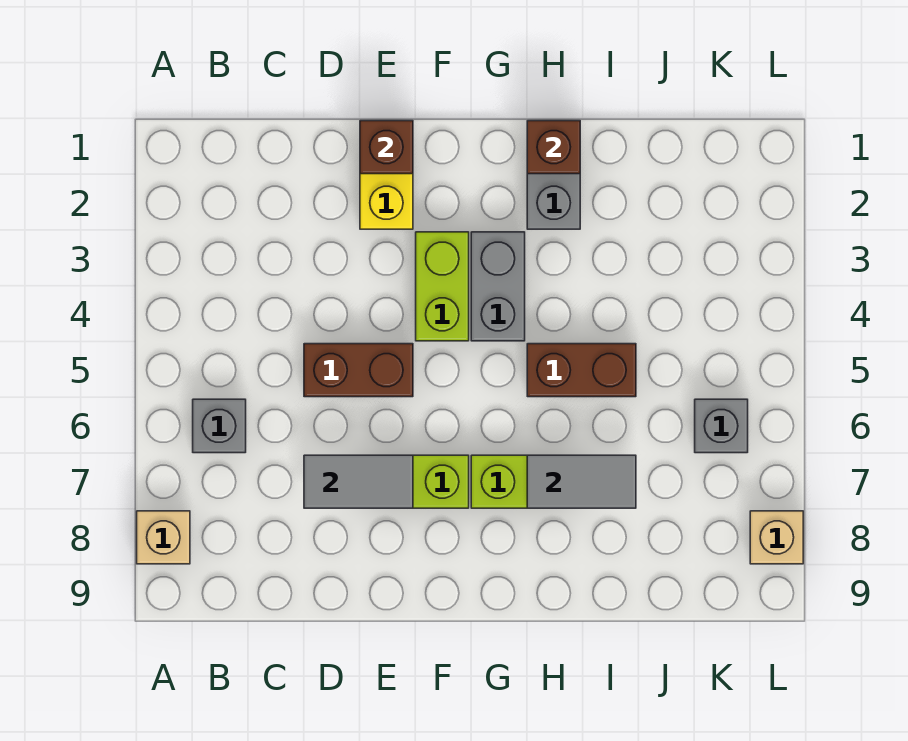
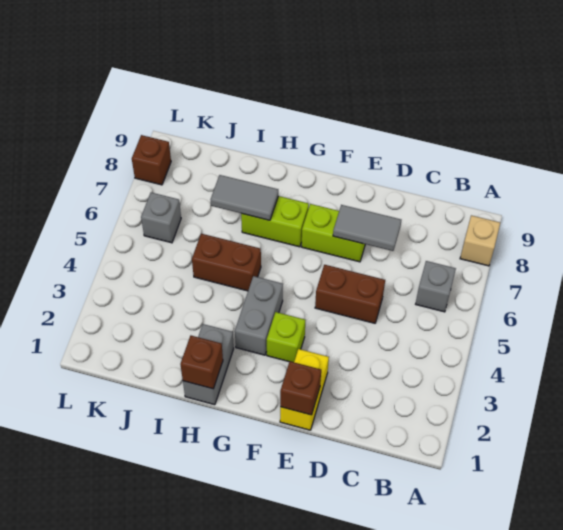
lime 1x2 brick [416,232,469,341] -> lime 1x1 brick [267,312,305,362]
tan 1x1 brick [750,511,803,564] -> brown 1x1 brick [132,135,171,185]

